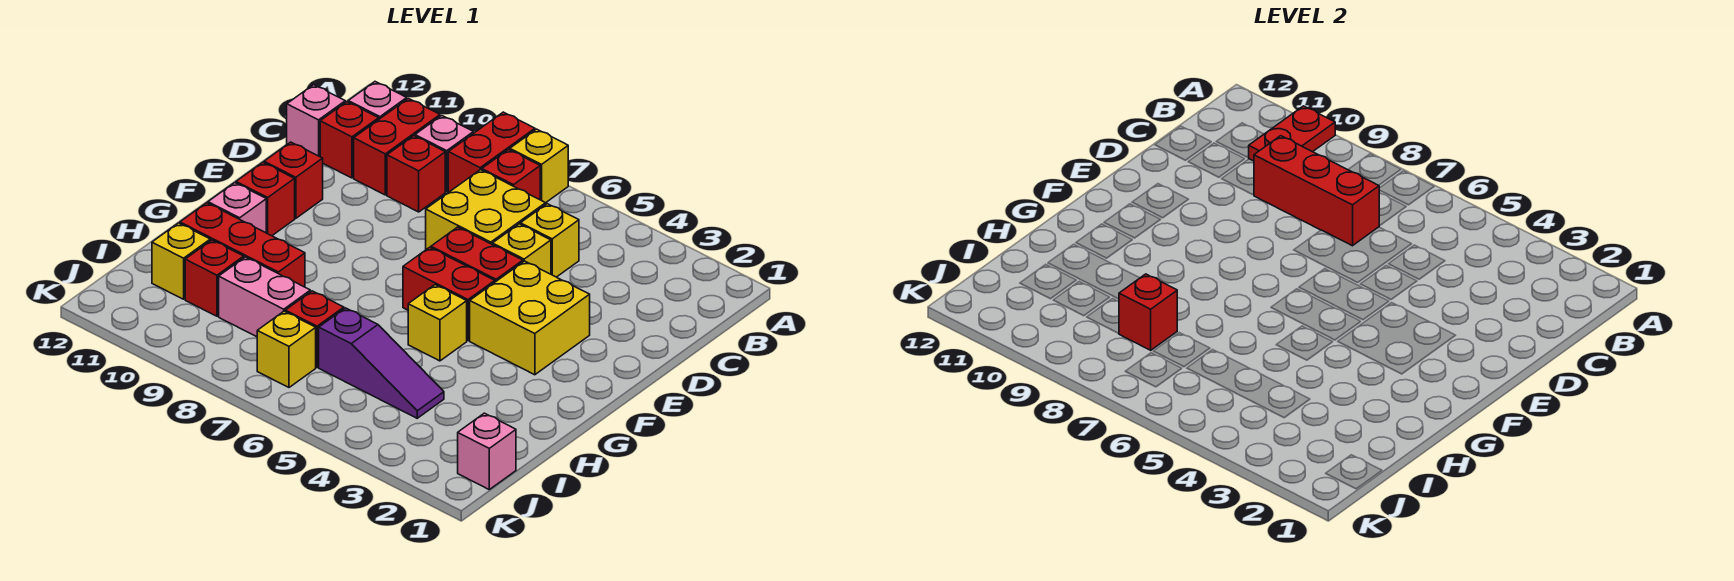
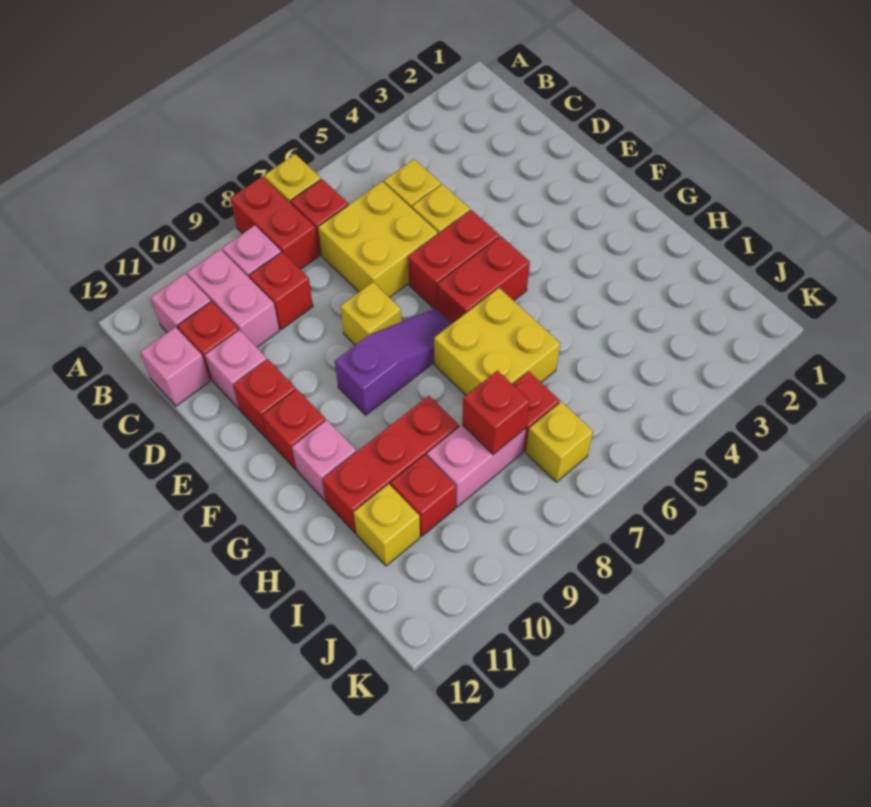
red 1x2 plate [1249,106,1335,161] -> none
red 1x2 brick [354,98,440,195] -> pink 1x2 brick [187,249,279,347]
red 1x3 brick [1254,136,1379,246] -> none
yellow 2x2 brick [470,261,590,375] -> yellow 2x2 brick moved to [434,288,560,395]
yellow 1x1 brick [408,285,467,361] -> yellow 1x1 brick moved to [340,282,402,345]
purple 1x3 slope [319,308,444,418] -> purple 1x3 slope moved to [335,308,452,415]
pink 1x1 brick [458,413,516,489] -> pink 1x1 brick moved to [205,330,267,409]

